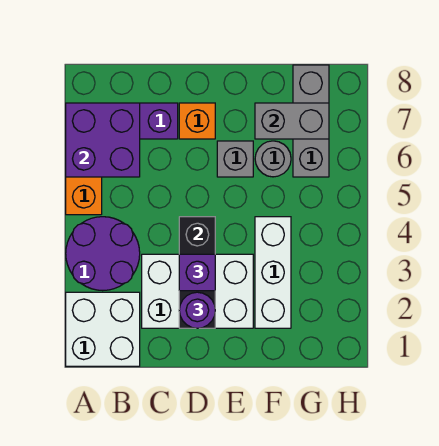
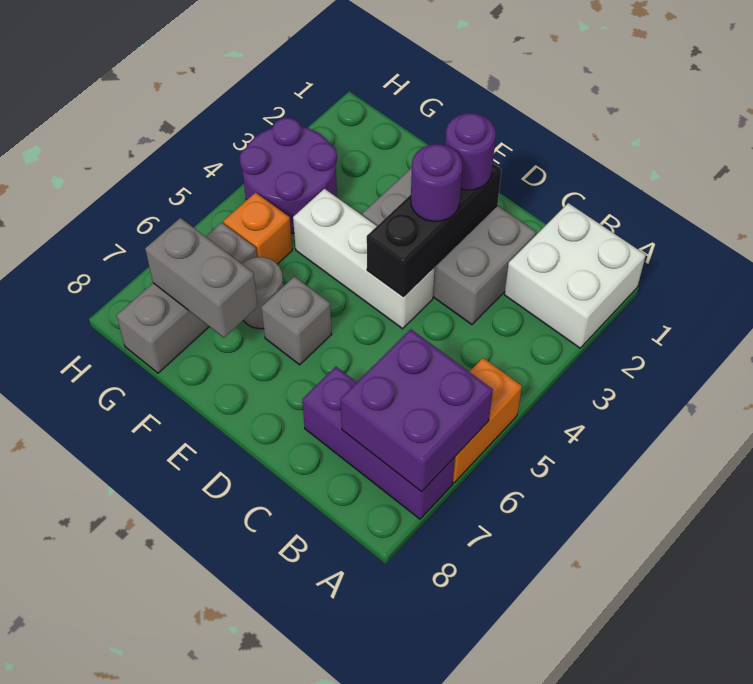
purple 2x2 round brick [66,217,140,291] -> purple 2x2 round brick moved to [239,118,337,233]
white 2x3 brick [142,254,253,328] -> grey 2x3 brick [363,168,536,325]
purple 1x1 brick [179,254,215,291] -> purple 1x1 round brick [411,144,462,222]
orange 1x1 brick [179,103,215,139] -> orange 1x1 brick moved to [223,193,292,264]
white 1x3 brick [255,217,291,328] -> white 1x3 brick turned to [293,189,435,329]

